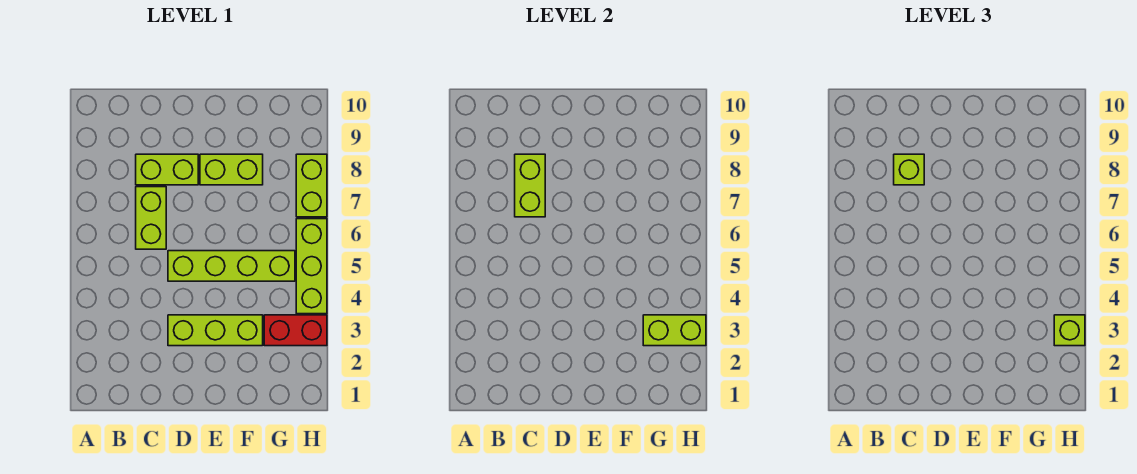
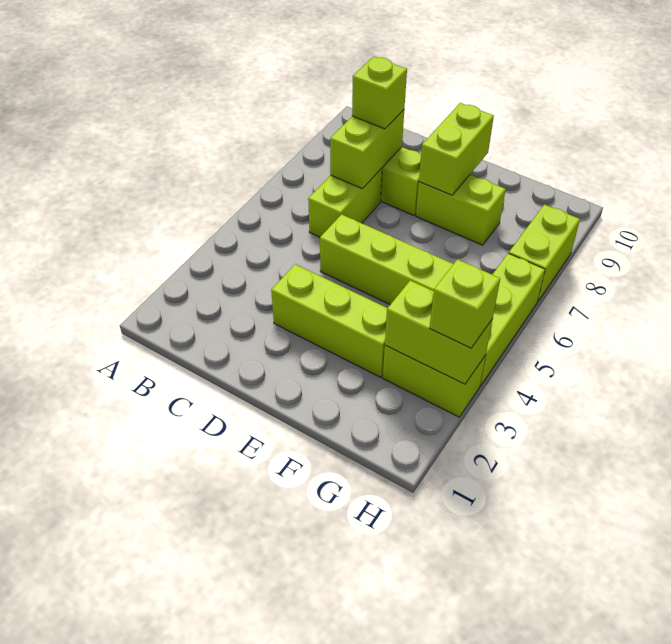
none -> lime 1x2 brick [419,103,494,195]
red 1x2 brick [264,315,327,346] -> lime 1x2 brick [383,346,486,417]

